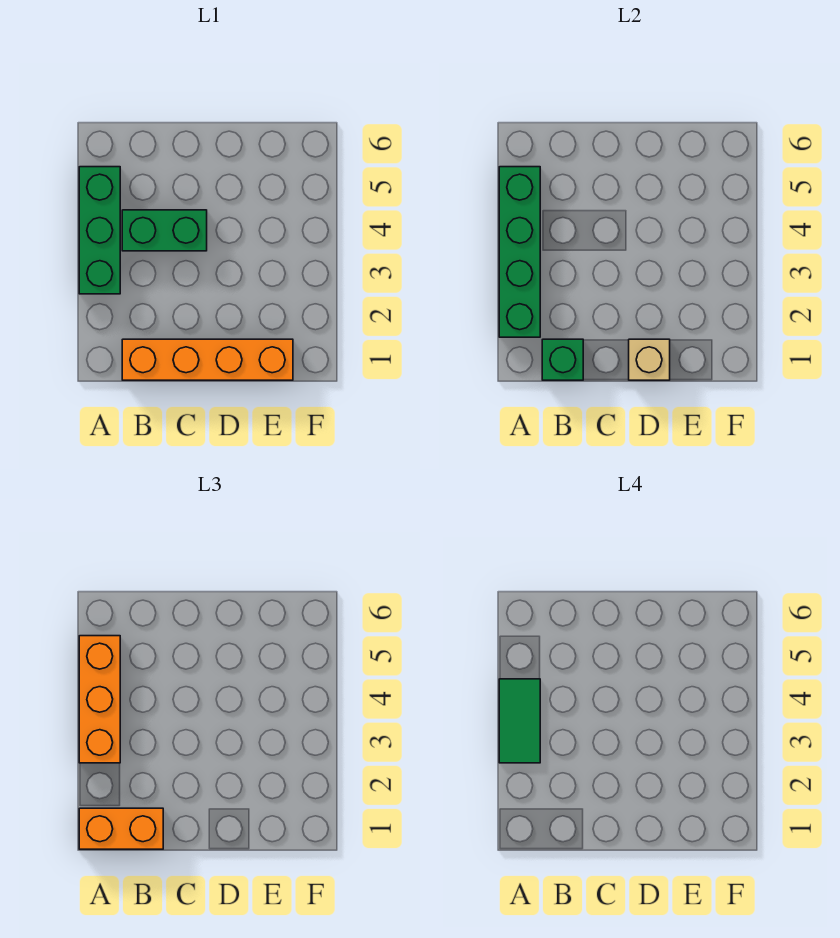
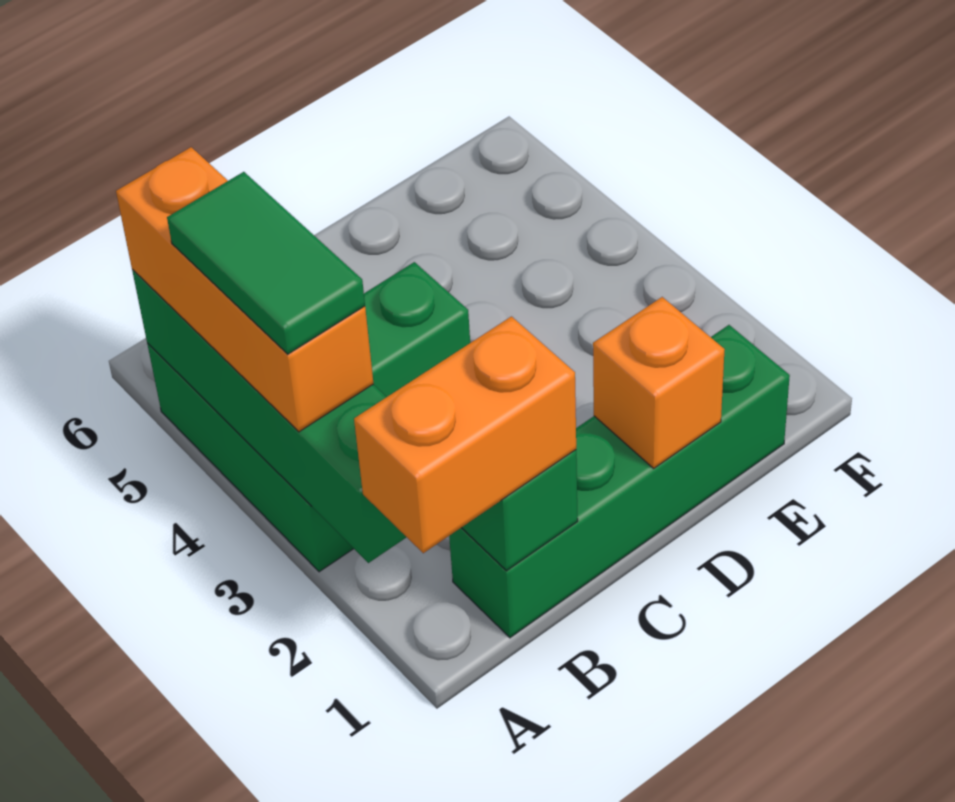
orange 1x4 brick [122,339,293,380] -> green 1x4 brick [449,325,790,638]
tan 1x1 brick [629,339,670,380] -> orange 1x1 brick [593,297,725,468]

